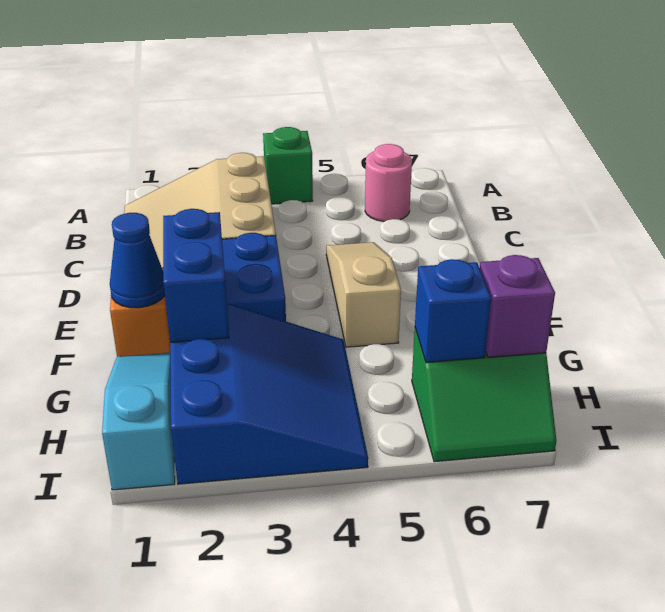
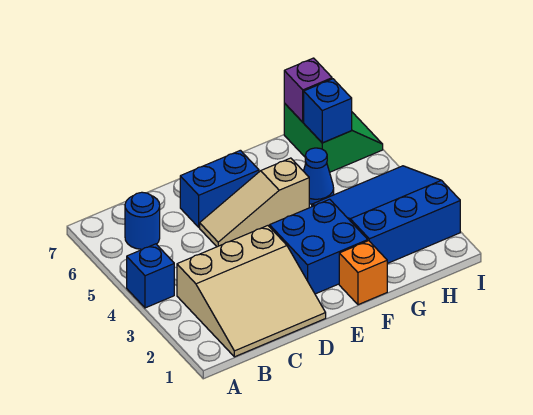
green 1x1 brick [263,127,313,204] -> blue 1x1 brick [127,244,174,308]
pink 1x1 round brick [365,144,412,222] -> blue 1x1 round brick [125,192,160,249]
blue 1x1 cone [110,213,165,308] -> blue 1x1 cone moved to [304,148,334,204]
blue 1x2 brick [163,209,229,342] -> blue 1x2 brick moved to [180,150,259,227]
cyan 1x3 slope [102,353,175,490] -> none

